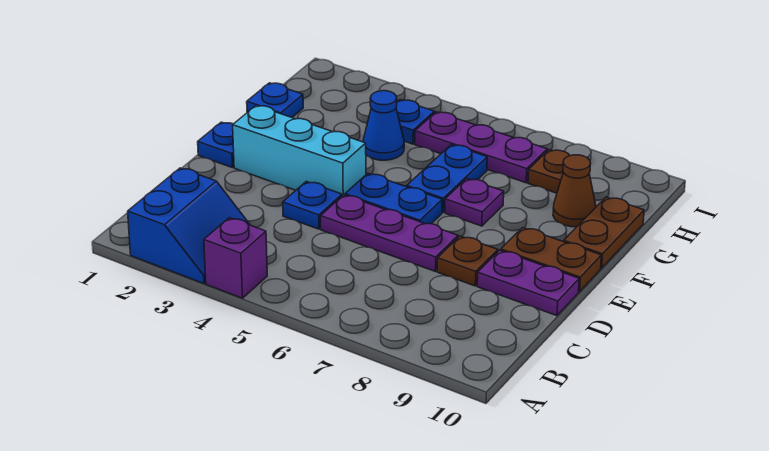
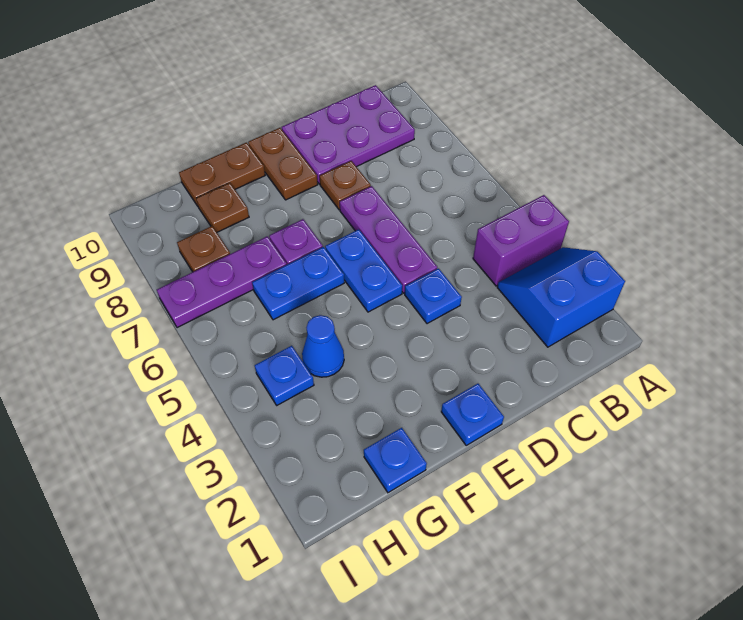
purple 1x1 brick [204,218,267,298] -> purple 1x2 brick [473,195,569,286]
purple 1x2 plate [477,250,579,316] -> purple 2x3 plate [282,85,415,184]
cyan 1x3 brick [233,105,366,196] -> none
brown 1x1 cone [553,155,596,227] -> brown 1x1 plate [196,183,249,232]
purple 1x3 plate [415,112,547,183] -> purple 1x3 plate turned to [157,236,287,328]

